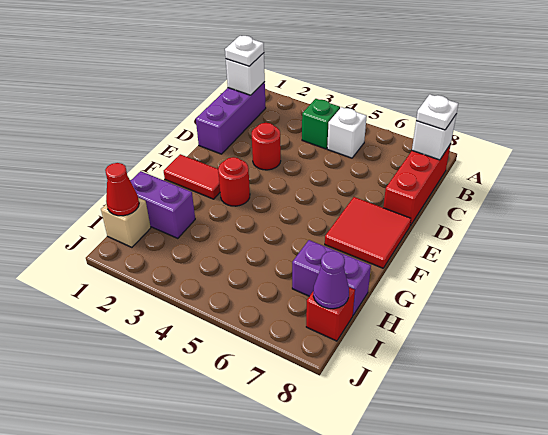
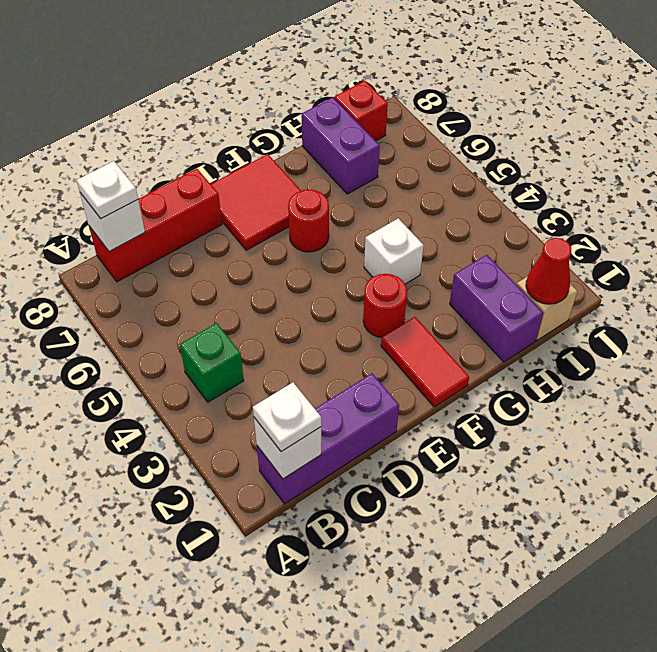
white 1x1 brick [327,107,367,158] -> white 1x1 brick moved to [364,218,424,284]
red 1x1 round brick [252,123,281,170] -> red 1x1 round brick moved to [288,190,329,252]
purple 1x1 cone [313,251,349,309] -> none

